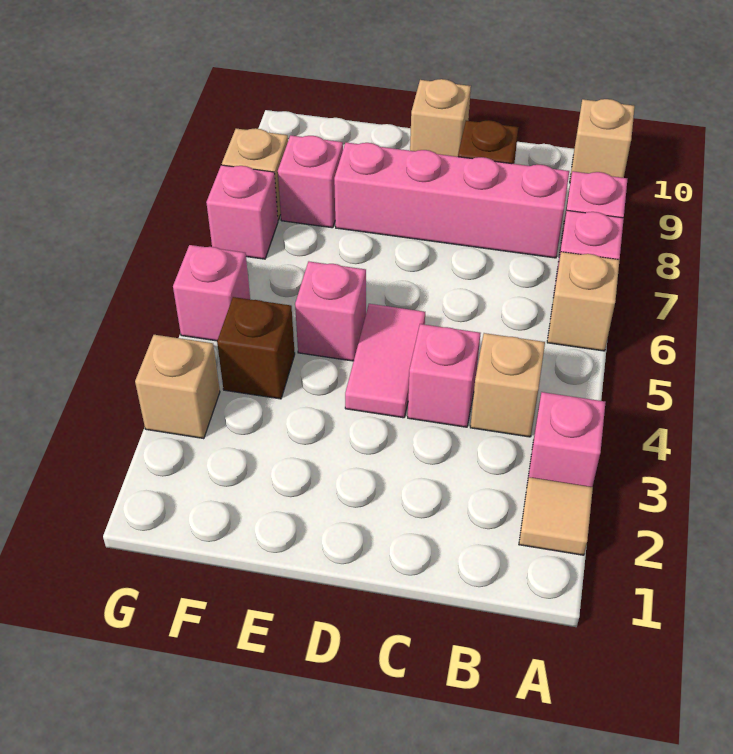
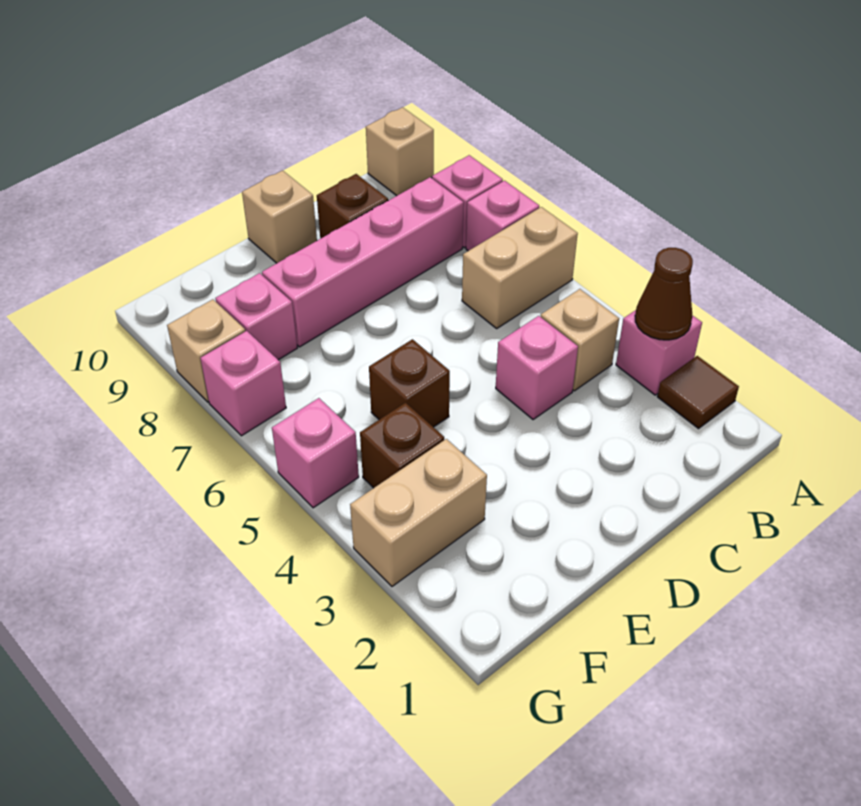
tan 1x1 tile [519,477,593,555] -> brown 1x1 tile [657,356,739,429]
none -> brown 1x1 cone [635,248,693,340]
tan 1x1 brick [547,252,620,351] -> tan 1x2 brick [462,207,578,328]
pink 1x2 tile [345,304,425,418] -> none
pink 1x1 brick [295,262,366,361] -> brown 1x1 brick [369,339,450,427]
tan 1x1 brick [135,335,220,439] -> tan 1x2 brick [350,439,487,586]

